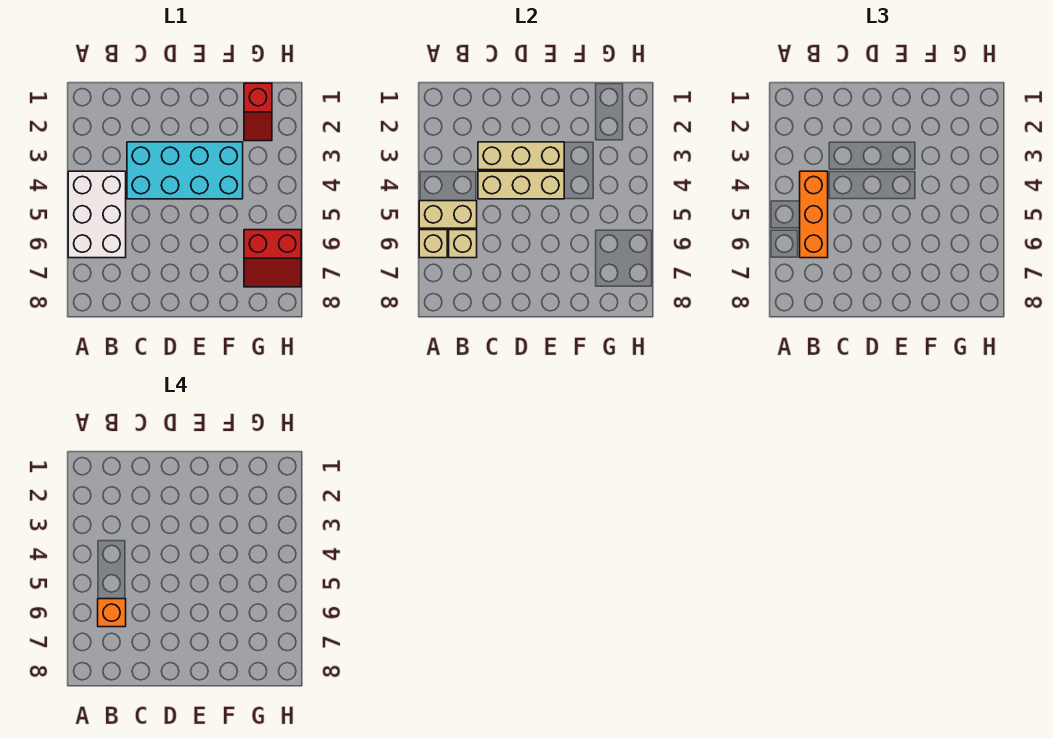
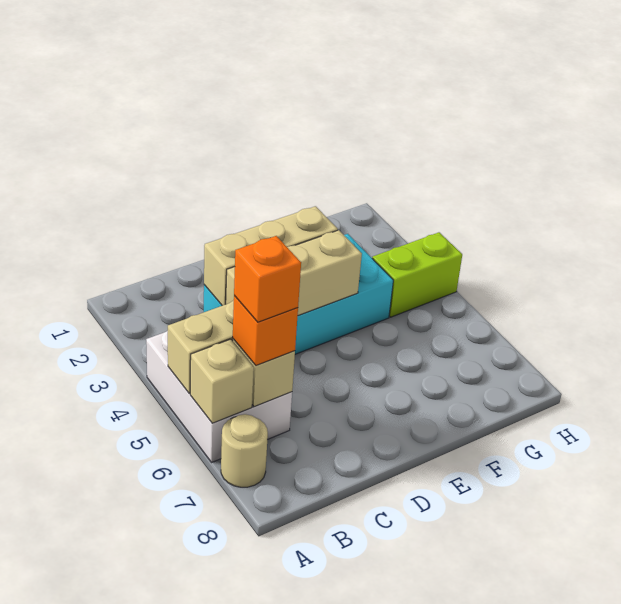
none -> tan 1x1 round brick [221,414,268,487]
orange 1x3 brick [800,171,828,258] -> orange 1x1 brick [233,296,298,366]
red 1x2 slope [244,83,272,141] -> none
none -> lime 1x2 brick [372,232,462,317]
red 2x2 slope [244,230,301,287] -> none

